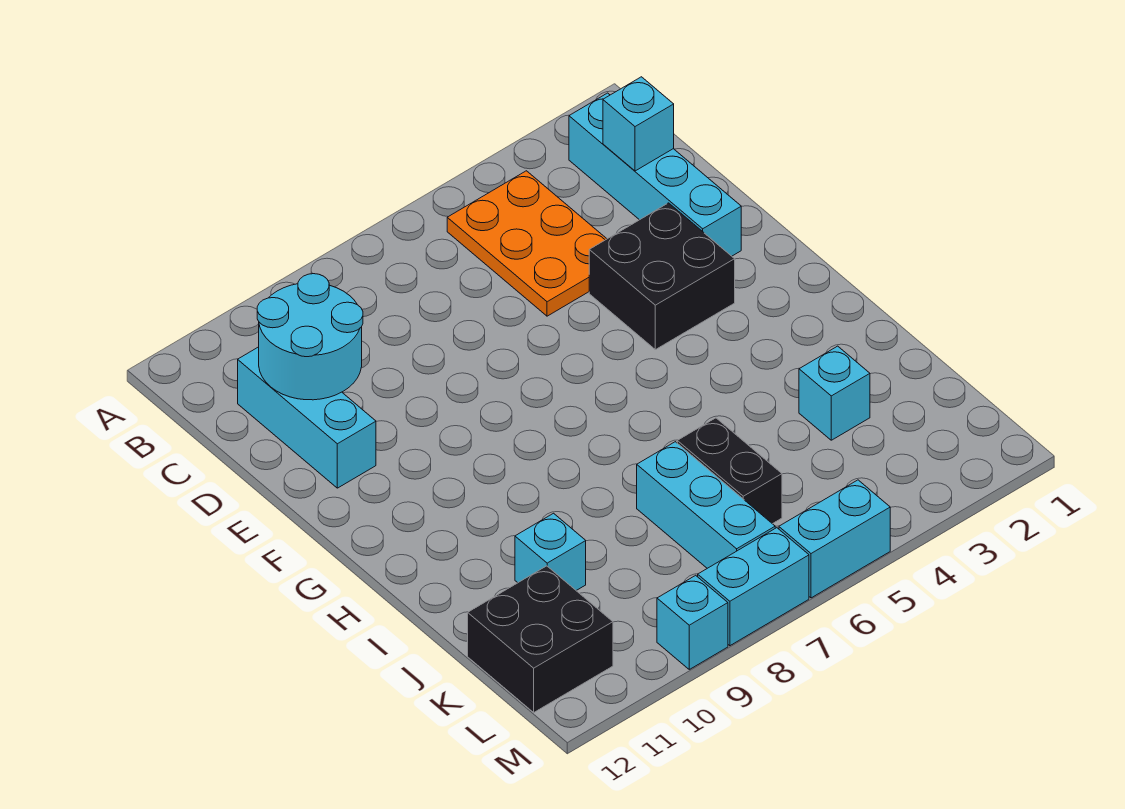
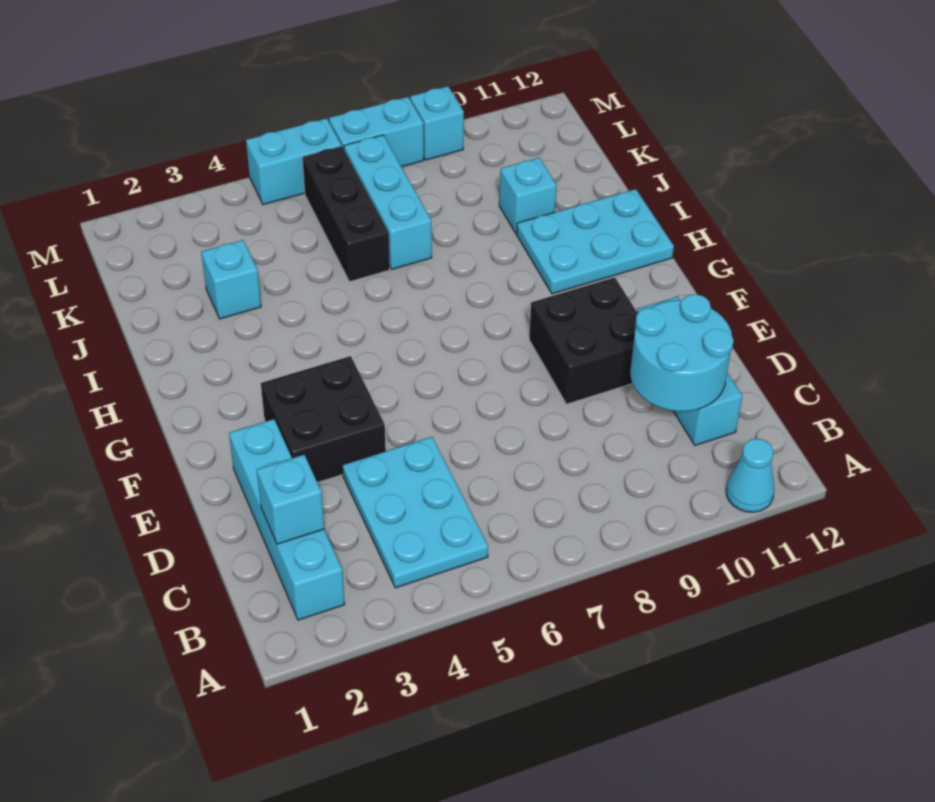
none -> cyan 1x1 cone [726,439,774,512]
orange 2x3 plate [447,171,607,316] -> cyan 2x3 plate [342,437,488,588]
none -> cyan 2x3 plate [517,189,674,294]
black 1x2 brick [677,418,782,524] -> black 1x3 brick [302,146,390,282]
black 2x2 brick [468,566,613,712] -> black 2x2 brick moved to [529,277,638,404]

